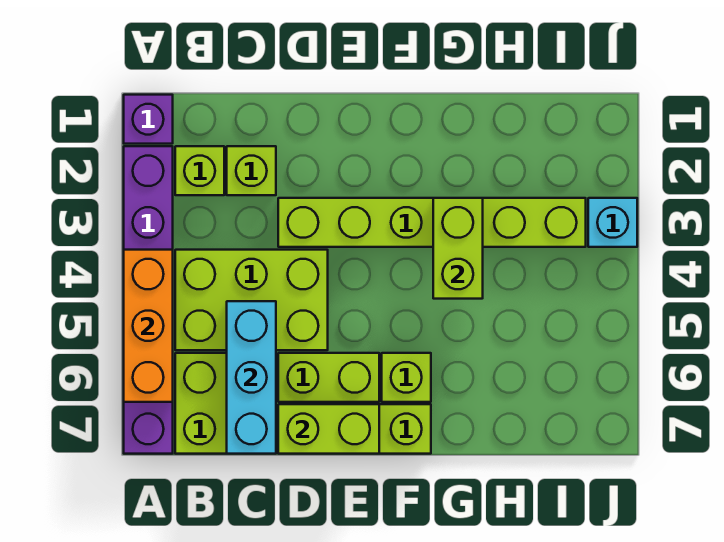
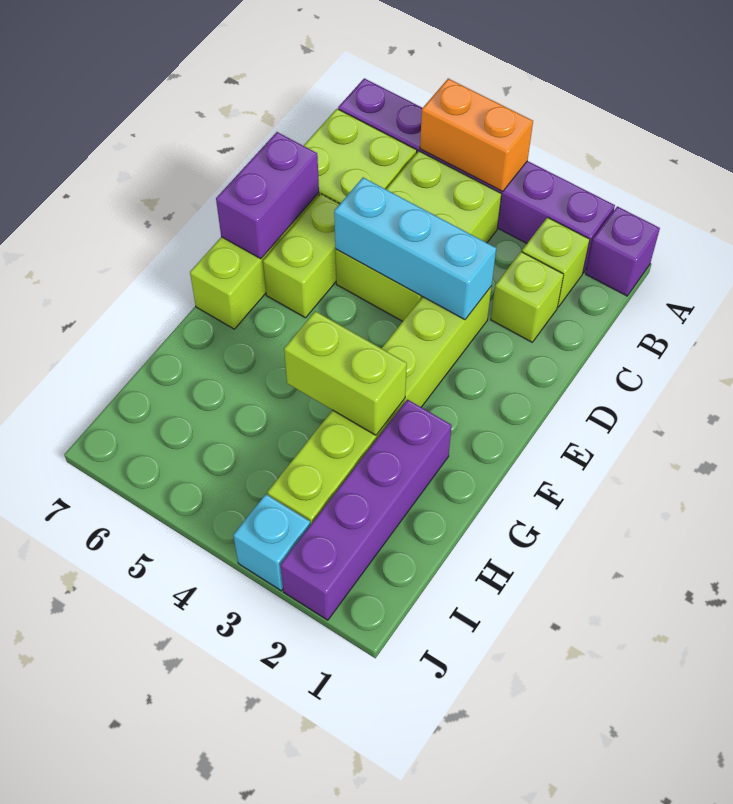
orange 1x3 brick [124,250,173,402] -> orange 1x2 brick [420,79,533,192]
cyan 1x3 brick [227,301,276,454] -> cyan 1x3 brick moved to [334,178,496,320]
lime 1x2 brick [278,404,379,454] -> purple 1x2 brick [216,132,319,259]
lime 1x1 brick [382,353,431,402] -> none
none -> purple 1x4 brick [281,400,452,620]

